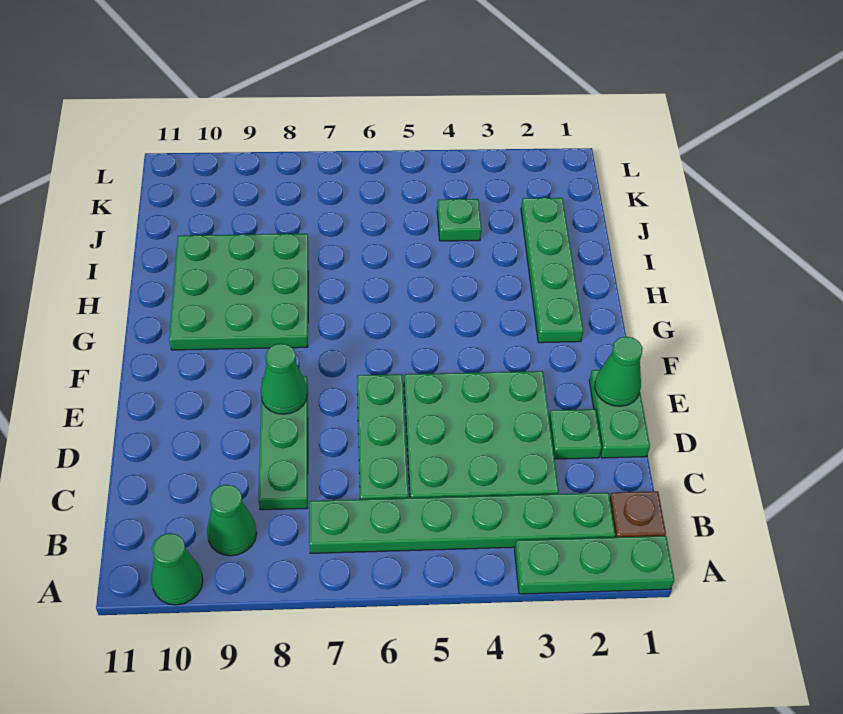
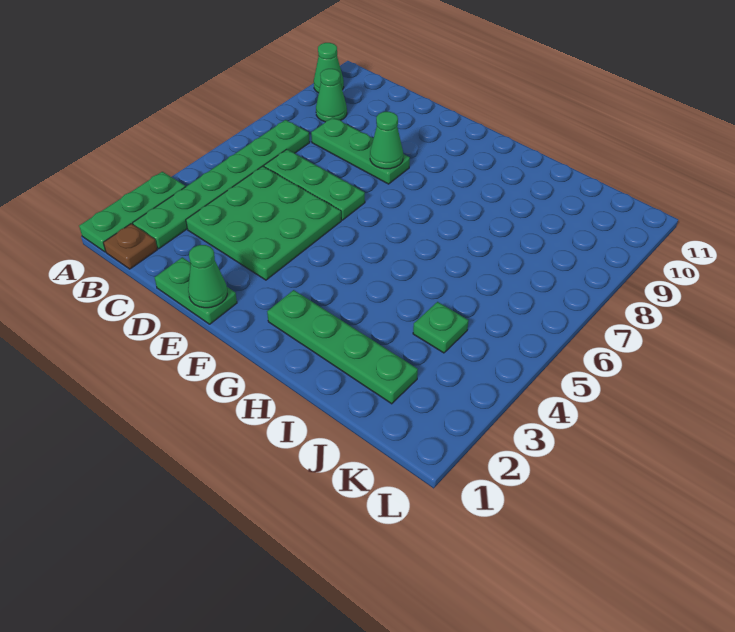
green 1x1 plate [549,409,602,459] -> none
green 3x3 plate [169,234,308,350] -> none

